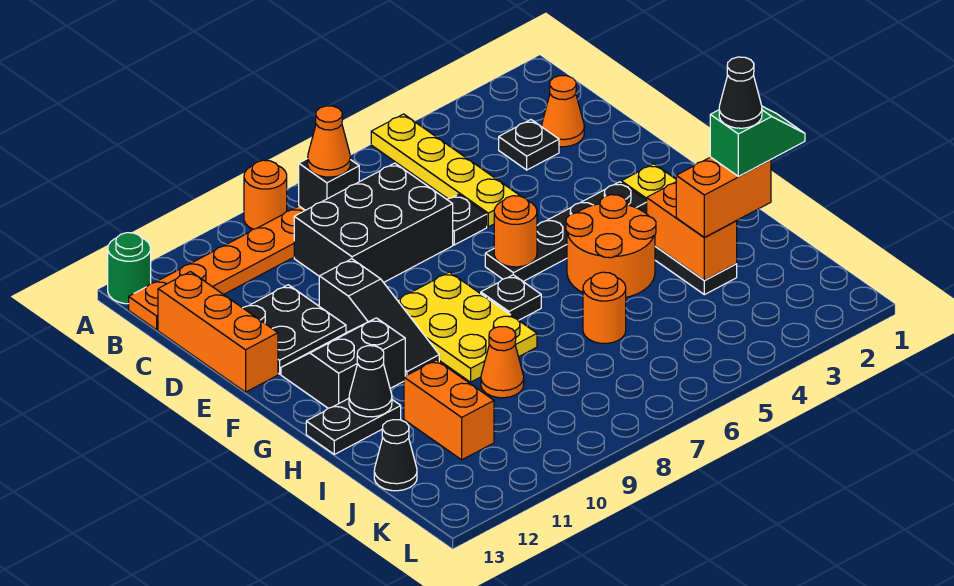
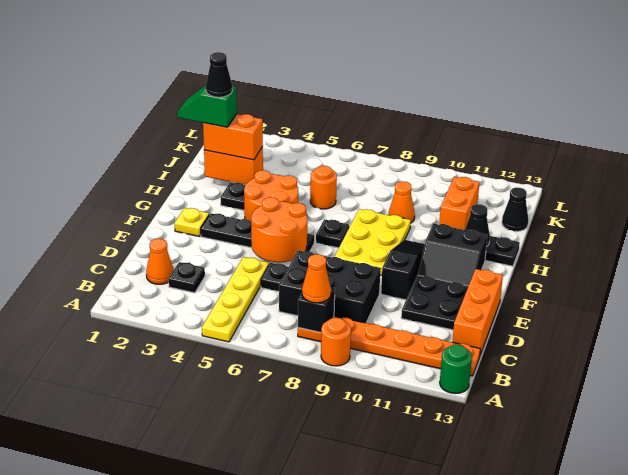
orange 1x1 round brick [494,196,537,267] -> orange 2x2 round brick [251,197,307,262]
orange 1x2 brick [647,182,737,280] -> orange 1x2 brick turned to [204,147,263,185]

